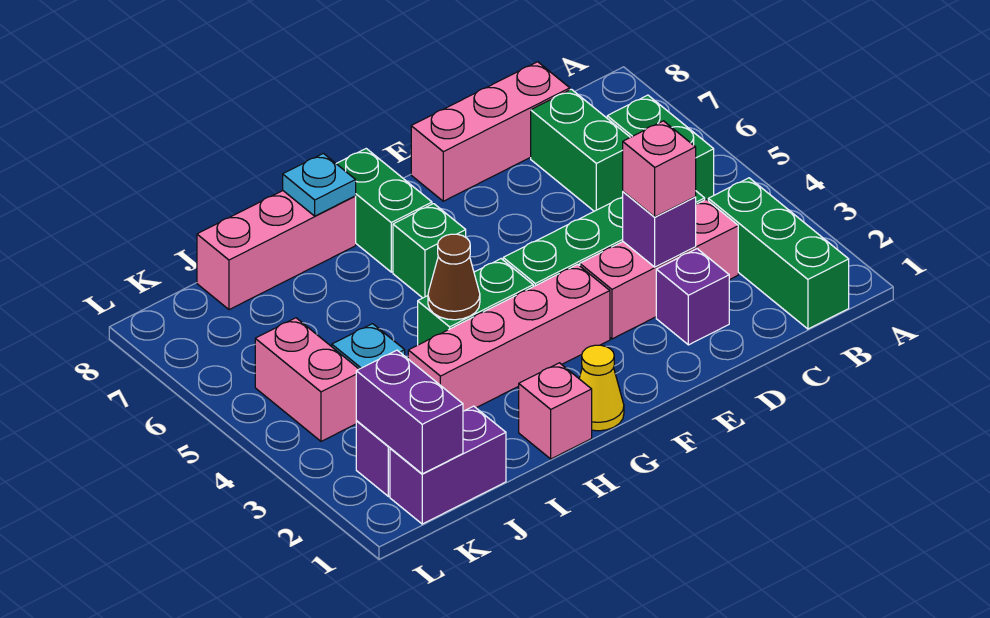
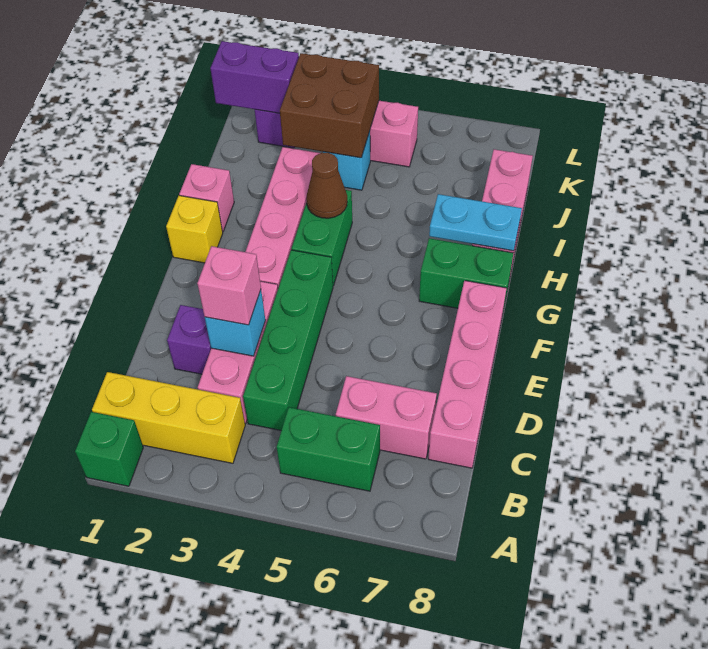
green 1x3 brick [708,178,849,329] -> yellow 1x3 brick [92,372,245,463]
green 1x2 brick [531,89,630,211] -> pink 1x2 brick [336,376,437,459]
pink 1x3 brick [411,62,570,201] -> pink 1x4 brick [428,281,507,468]
purple 1x1 brick [623,192,696,267] -> cyan 1x1 brick [205,290,265,356]
yellow 1x1 cone [579,345,624,431] -> yellow 1x1 brick [166,195,223,263]
green 1x1 brick [393,204,466,298] -> green 1x1 brick moved to [75,412,143,486]
cyan 1x1 plate [283,153,356,216] -> cyan 1x2 plate [429,194,522,251]
purple 1x2 brick [390,406,506,524] -> none
none -> brown 2x2 brick [280,53,379,158]

